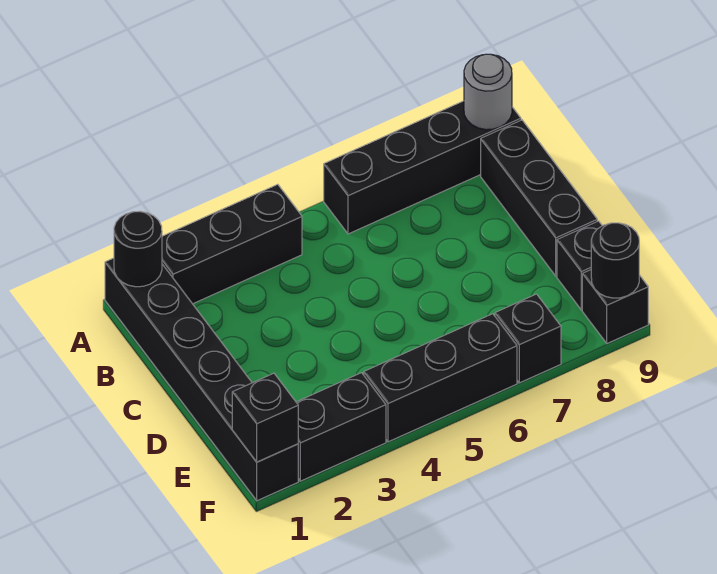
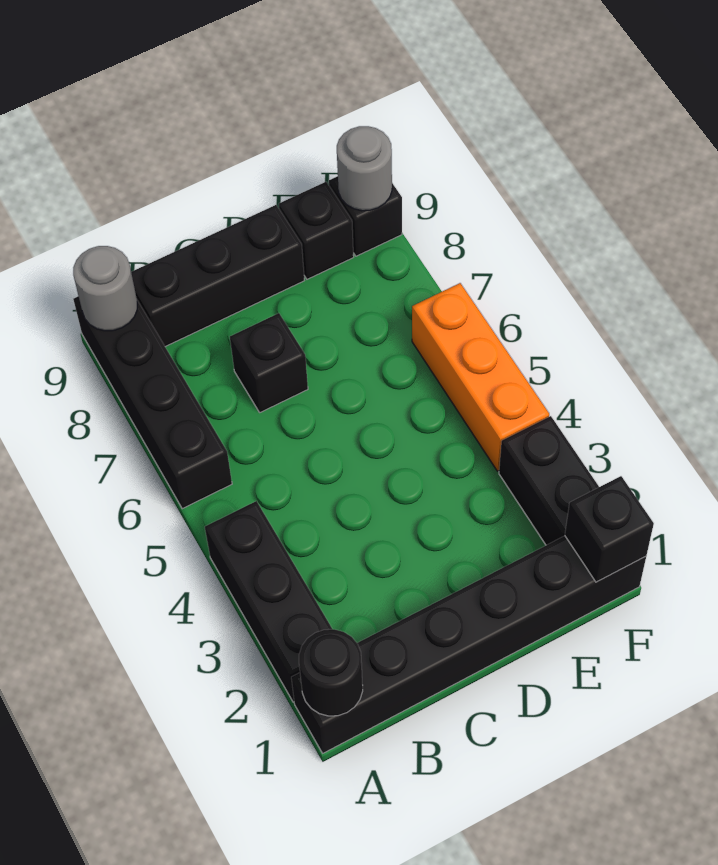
black 1x3 brick [364,314,517,442] -> orange 1x3 brick [412,283,549,471]
black 1x1 brick [495,294,561,383] -> black 1x1 brick moved to [230,313,308,412]
black 1x1 round brick [591,223,639,298] -> grey 1x1 round brick [337,126,392,211]

